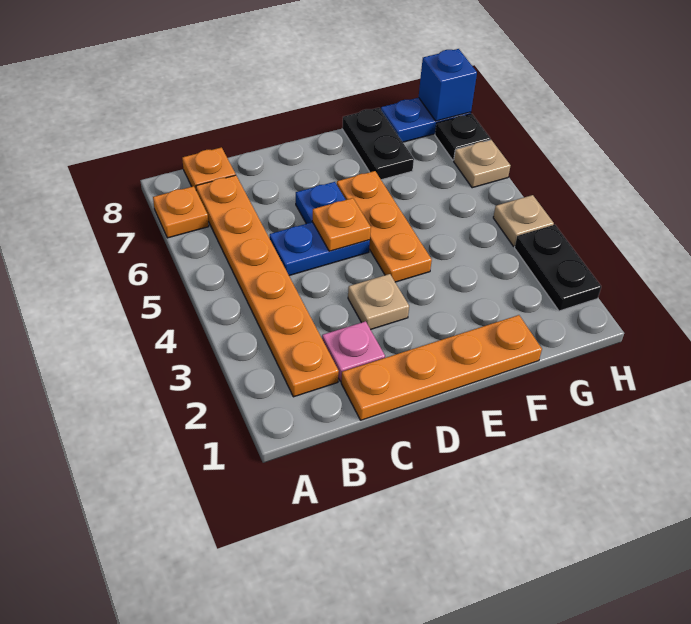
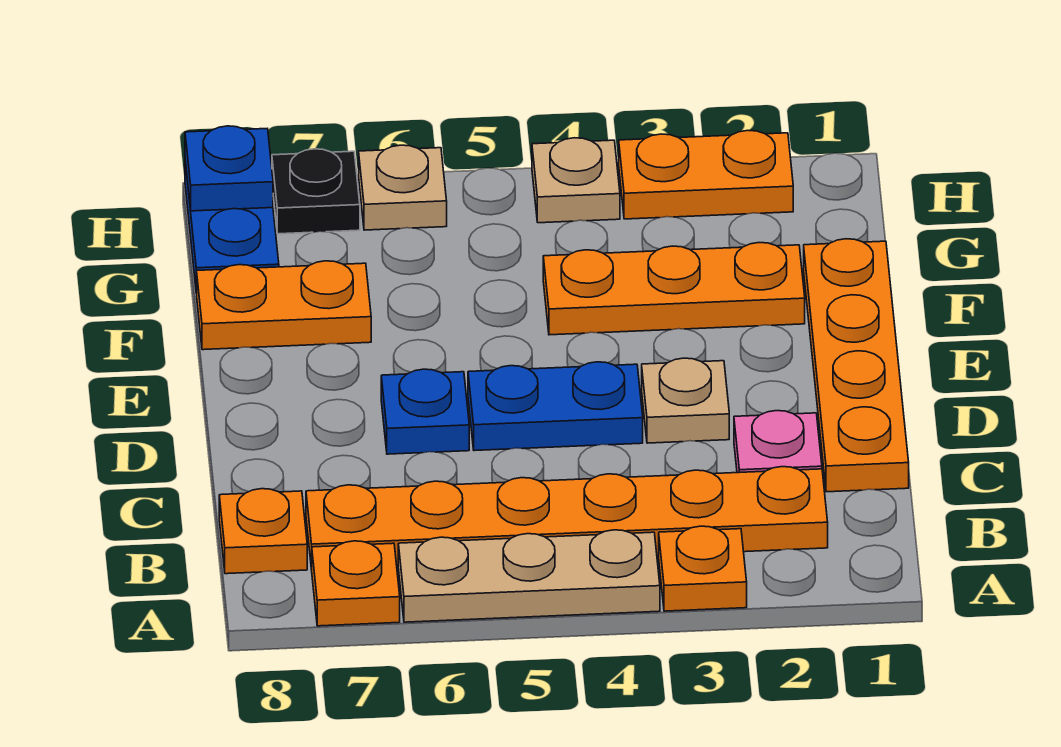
none -> tan 1x3 plate [398,530,660,622]
blue 1x2 plate [270,222,370,276] -> blue 1x2 plate turned to [468,362,643,451]
orange 1x1 plate [312,198,371,251] -> orange 1x1 plate moved to [659,526,747,611]
orange 1x3 plate [337,171,432,282] -> orange 1x3 plate moved to [543,243,805,335]
black 1x2 plate [342,108,414,180] -> orange 1x2 plate [197,261,371,350]
black 1x2 plate [515,225,601,311] -> orange 1x2 plate [619,130,793,219]
blue 1x1 brick [419,49,477,121] -> blue 1x1 plate [185,126,273,211]

